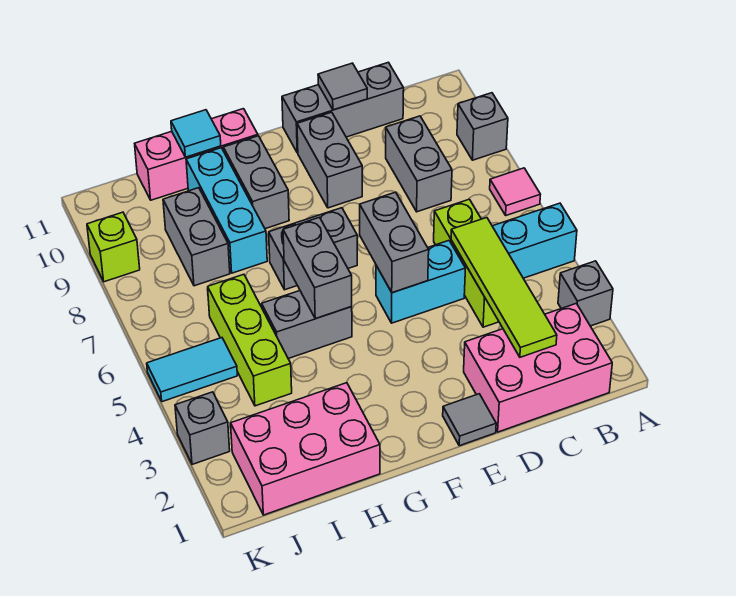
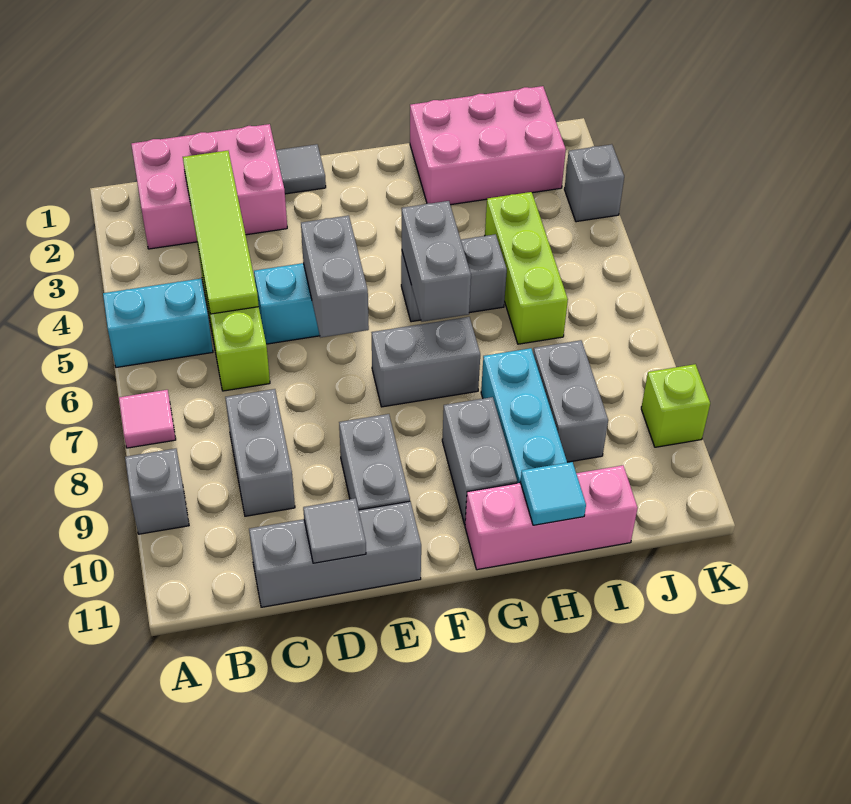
grey 1x1 brick [558,261,613,326] -> none
cyan 1x2 tile [147,338,237,402] -> none

